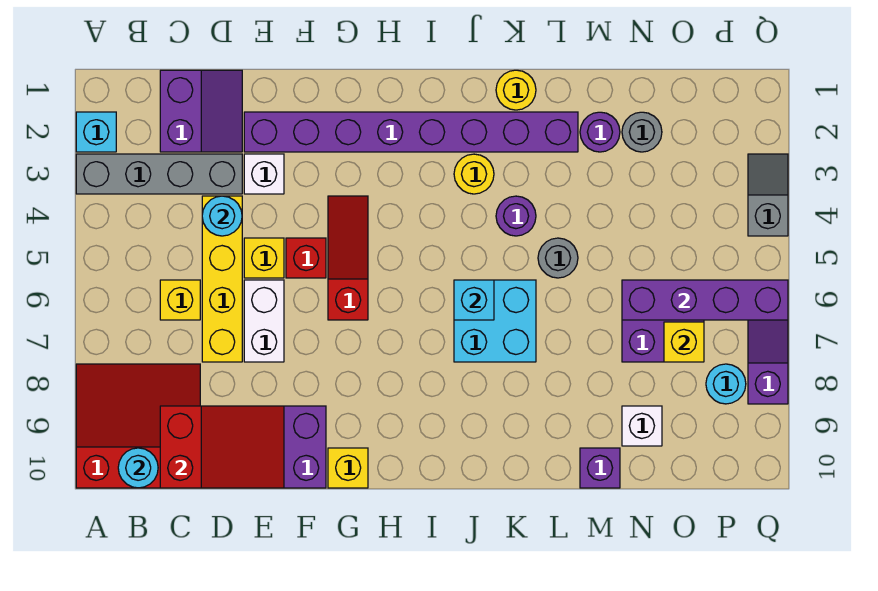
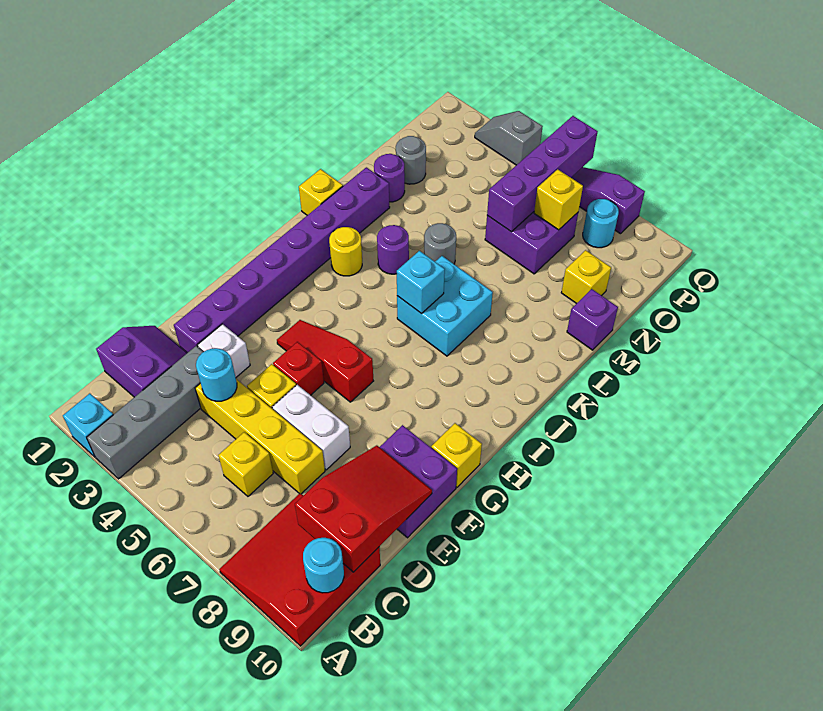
yellow 1x1 round brick [496,70,536,110] -> yellow 1x1 brick [299,169,343,215]
white 1x1 brick [622,406,662,446] -> yellow 1x1 brick [561,250,611,304]

